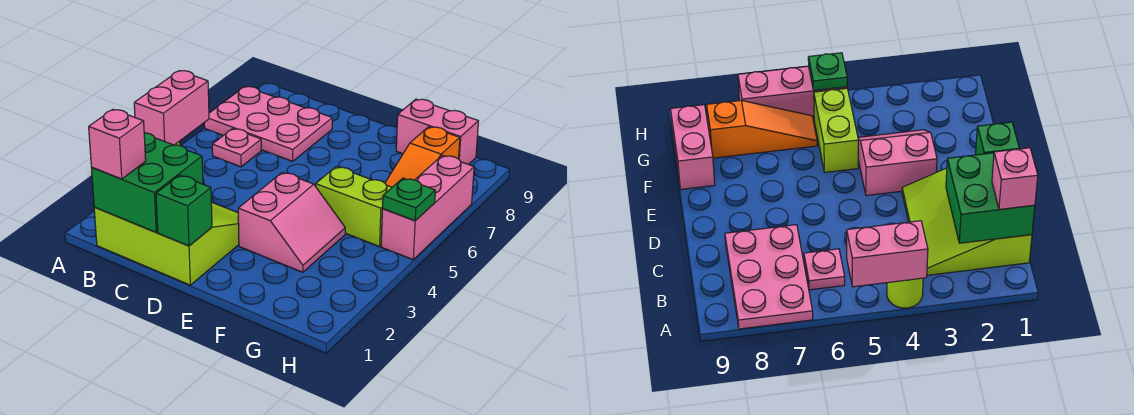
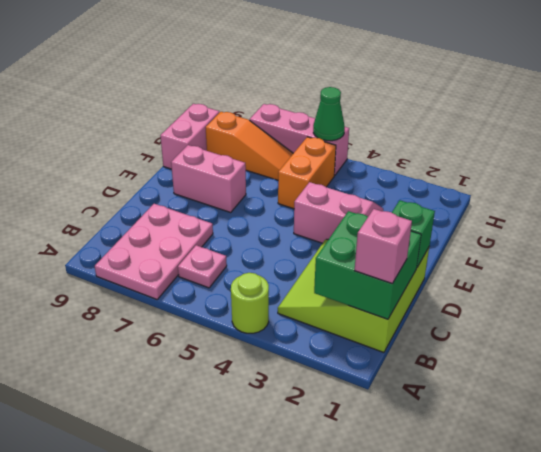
pink 1x2 brick [134,71,209,145] -> pink 1x2 brick moved to [171,145,246,212]
lime 1x2 brick [316,167,392,246] -> orange 1x2 brick [278,137,336,209]
green 1x1 plate [383,178,435,221] -> green 1x1 cone [313,87,345,141]

